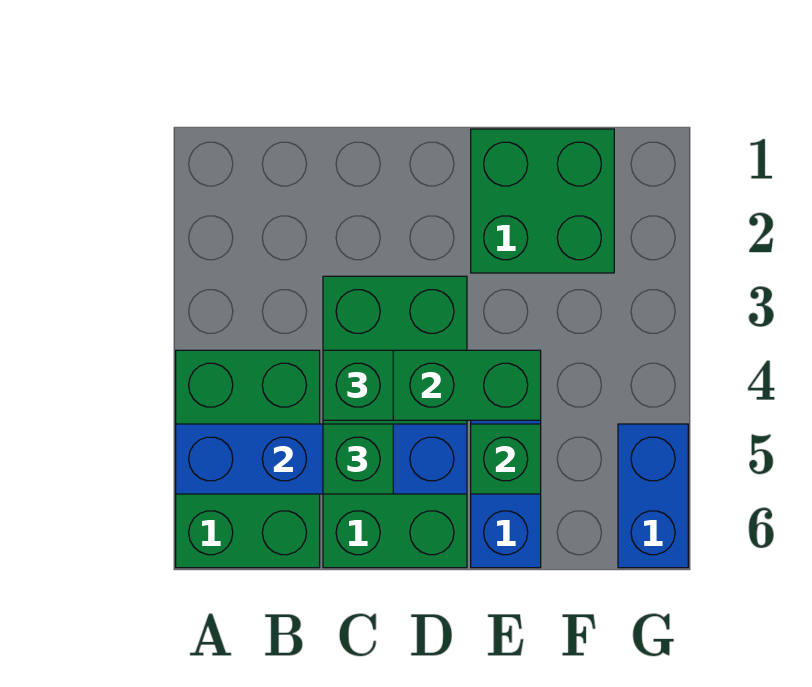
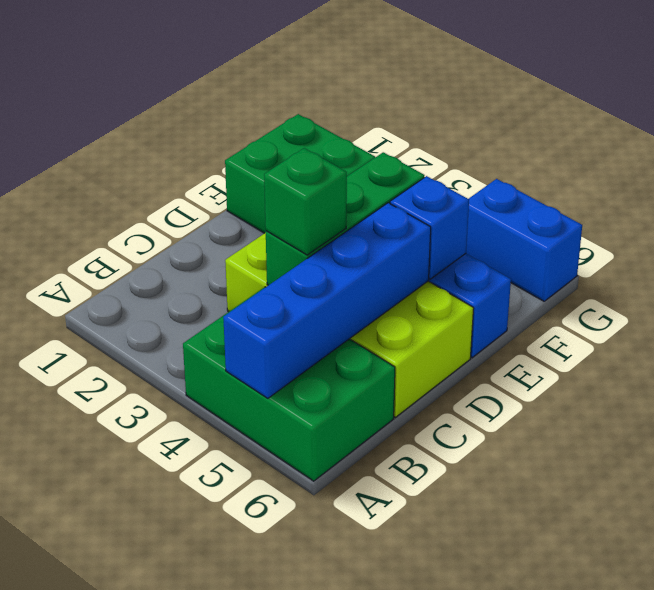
green 2x4 brick [323,276,467,568] -> lime 2x4 brick [225,233,474,417]
green 1x1 brick [323,424,393,494] -> none
green 1x1 brick [471,424,541,494] -> blue 1x1 brick [390,176,469,279]

